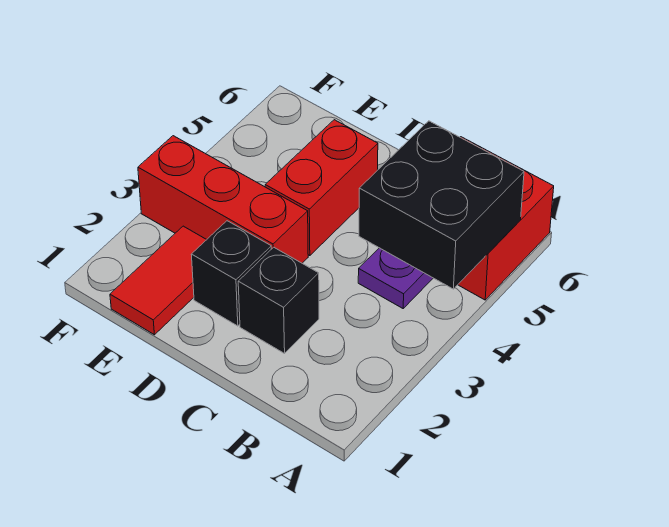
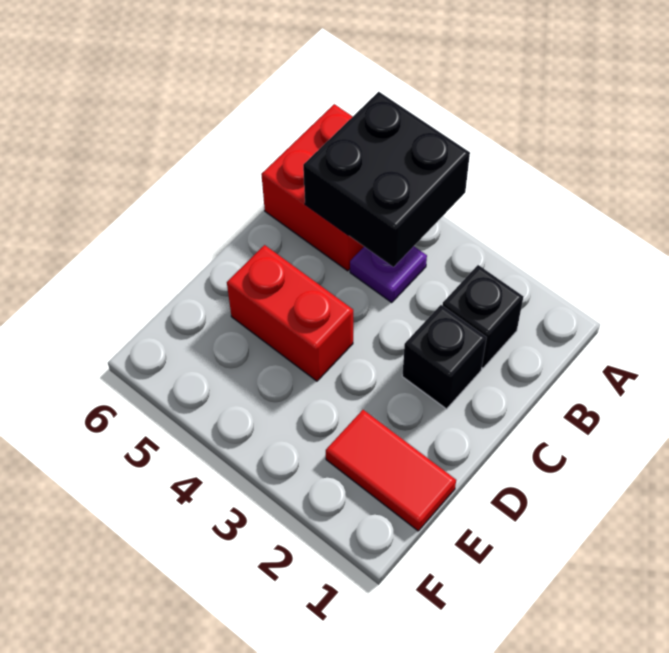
black 1x1 brick [191,221,271,326] -> black 1x1 brick moved to [442,265,524,368]
red 1x3 brick [138,136,308,263] -> none

